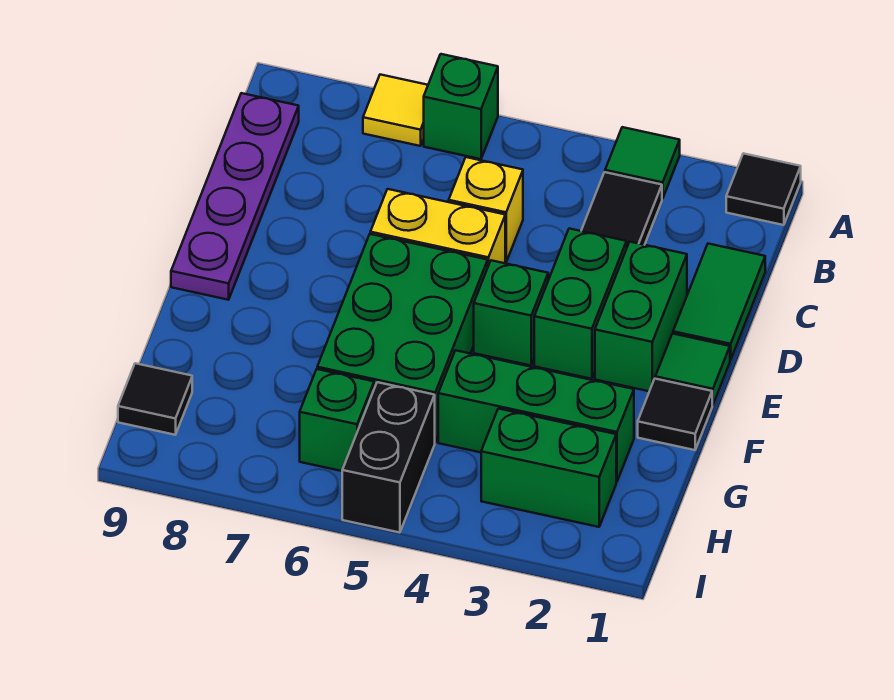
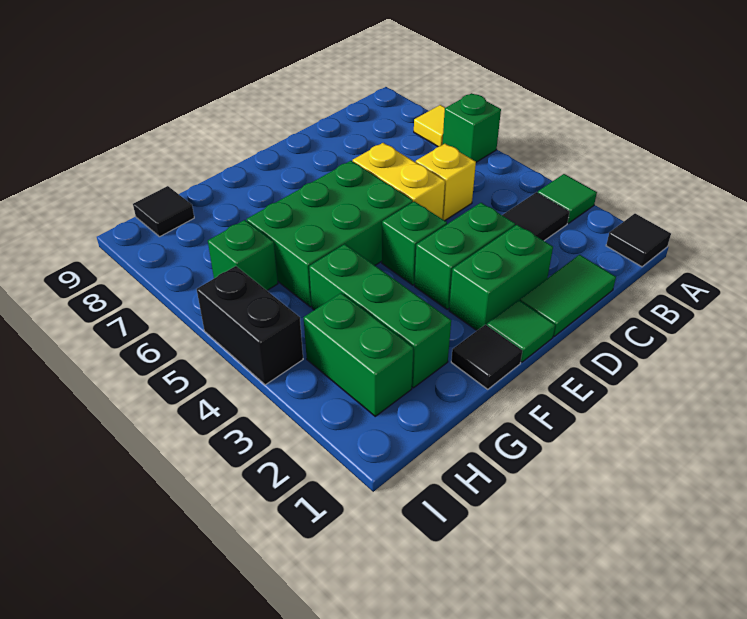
purple 1x4 plate [171,93,299,300] -> none
black 1x2 brick [342,382,435,533] -> black 1x2 brick turned to [197,266,303,385]

